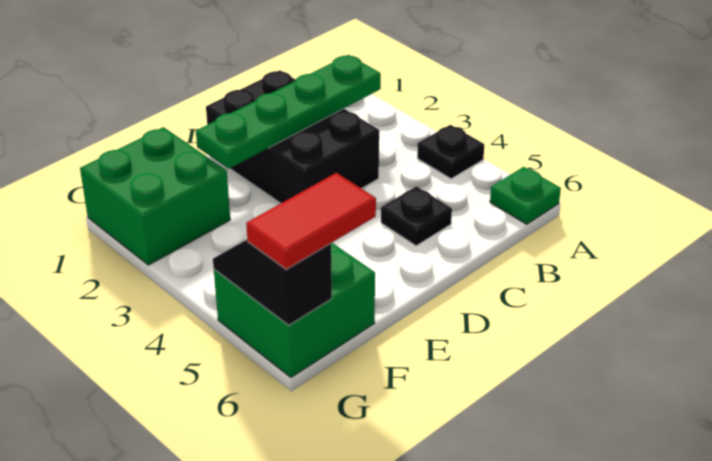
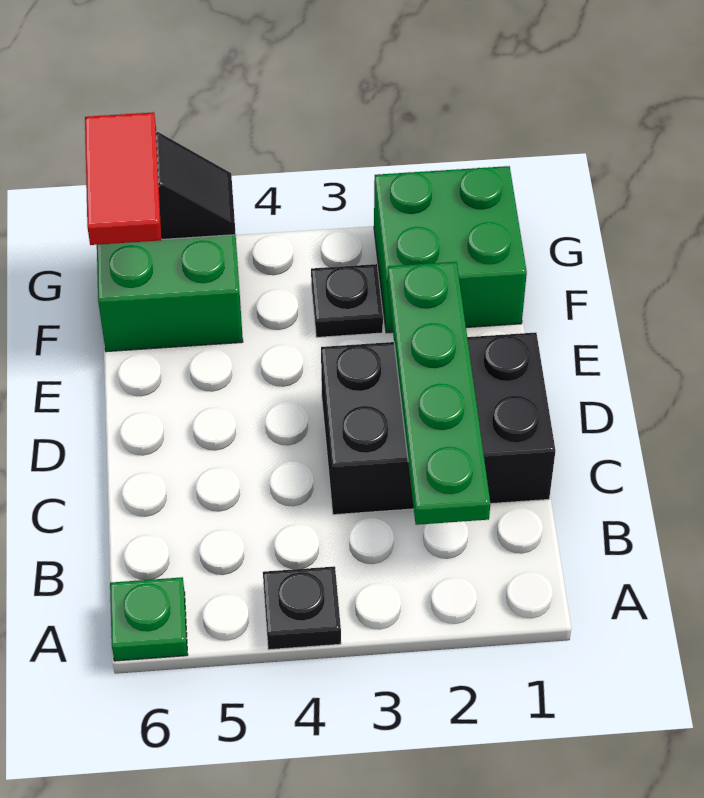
black 1x1 plate [381,186,452,246] -> black 1x1 plate moved to [311,264,383,337]

